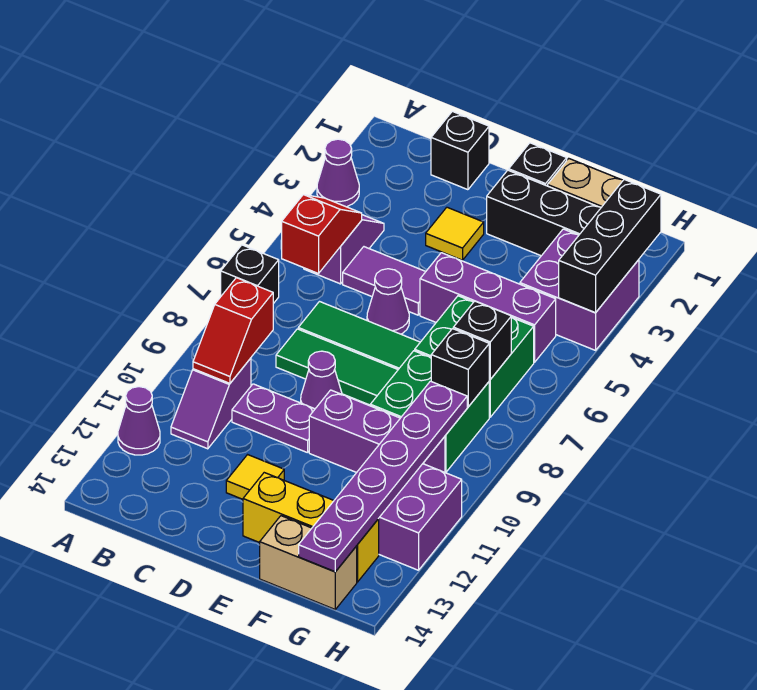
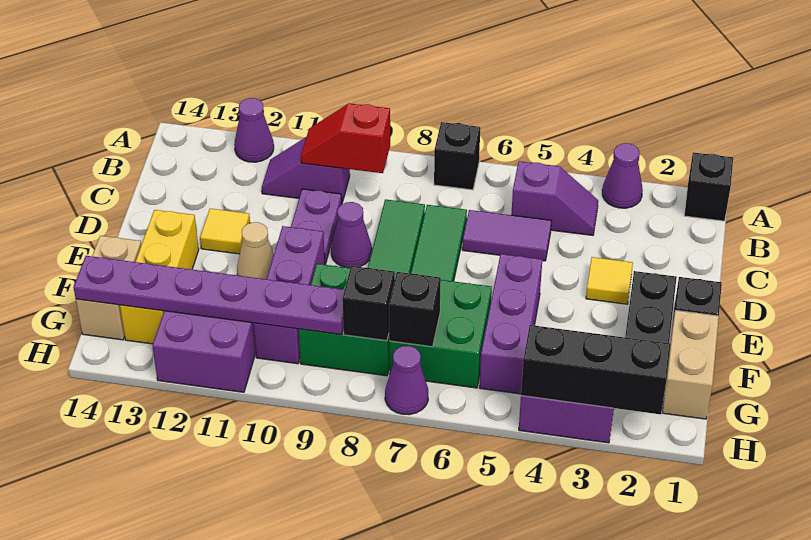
red 1x2 slope [282,195,362,274] -> none
black 1x1 brick [431,111,489,190] -> black 1x1 brick moved to [684,152,733,221]
purple 1x2 tile [343,247,426,315] -> purple 1x2 tile turned to [462,210,552,261]
purple 1x1 cone [367,269,409,334] -> purple 1x1 cone moved to [385,346,428,415]
none -> tan 1x1 cone [237,222,274,279]

